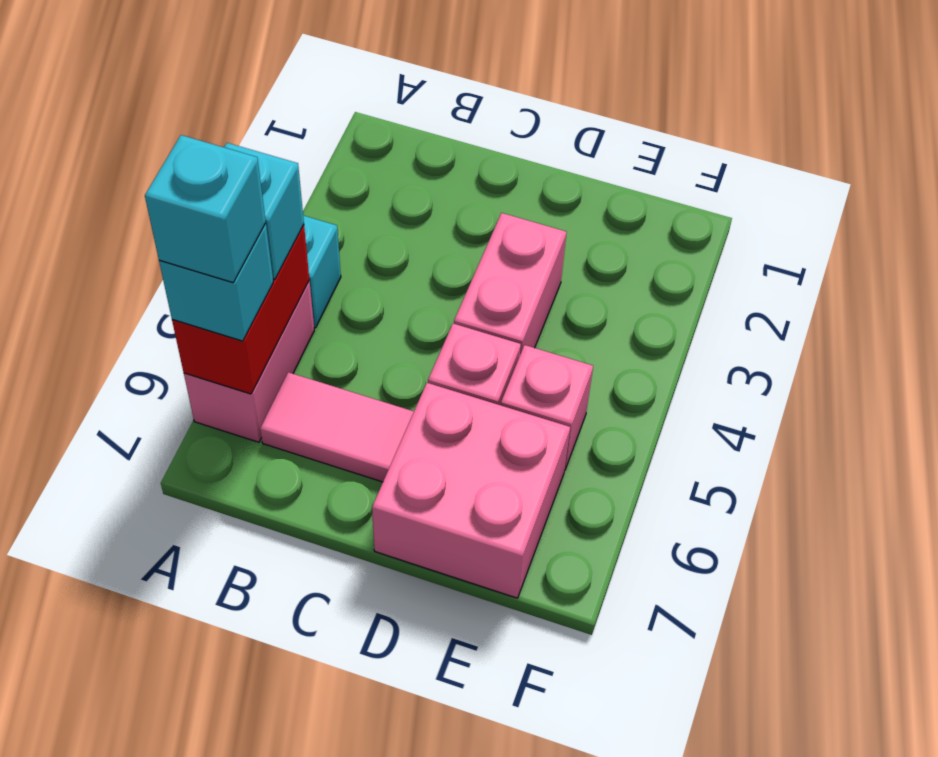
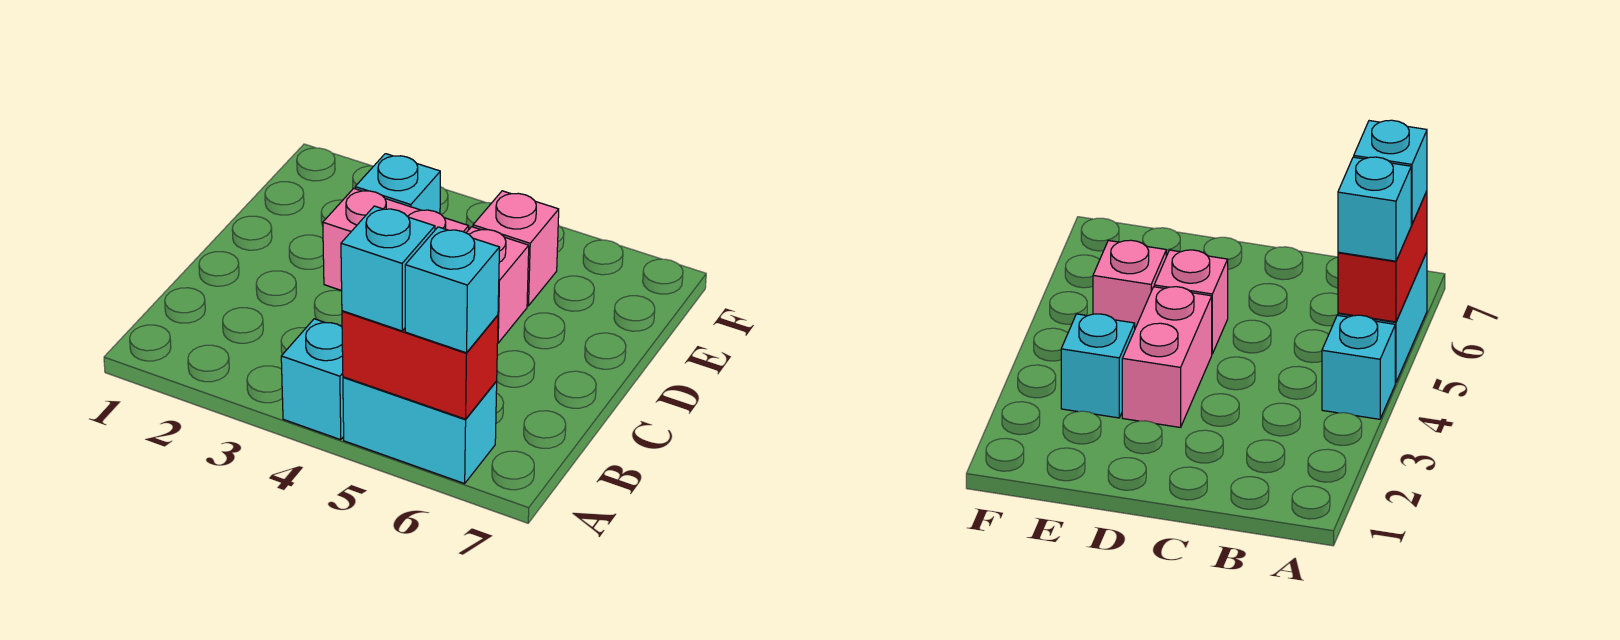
pink 1x2 brick [184,281,314,442] -> cyan 1x2 brick [343,377,497,484]
cyan 1x1 brick [145,135,266,283] -> cyan 1x1 brick moved to [355,154,440,214]
pink 1x2 tile [260,372,414,482] -> none
pink 2x2 brick [372,383,570,598] -> none

